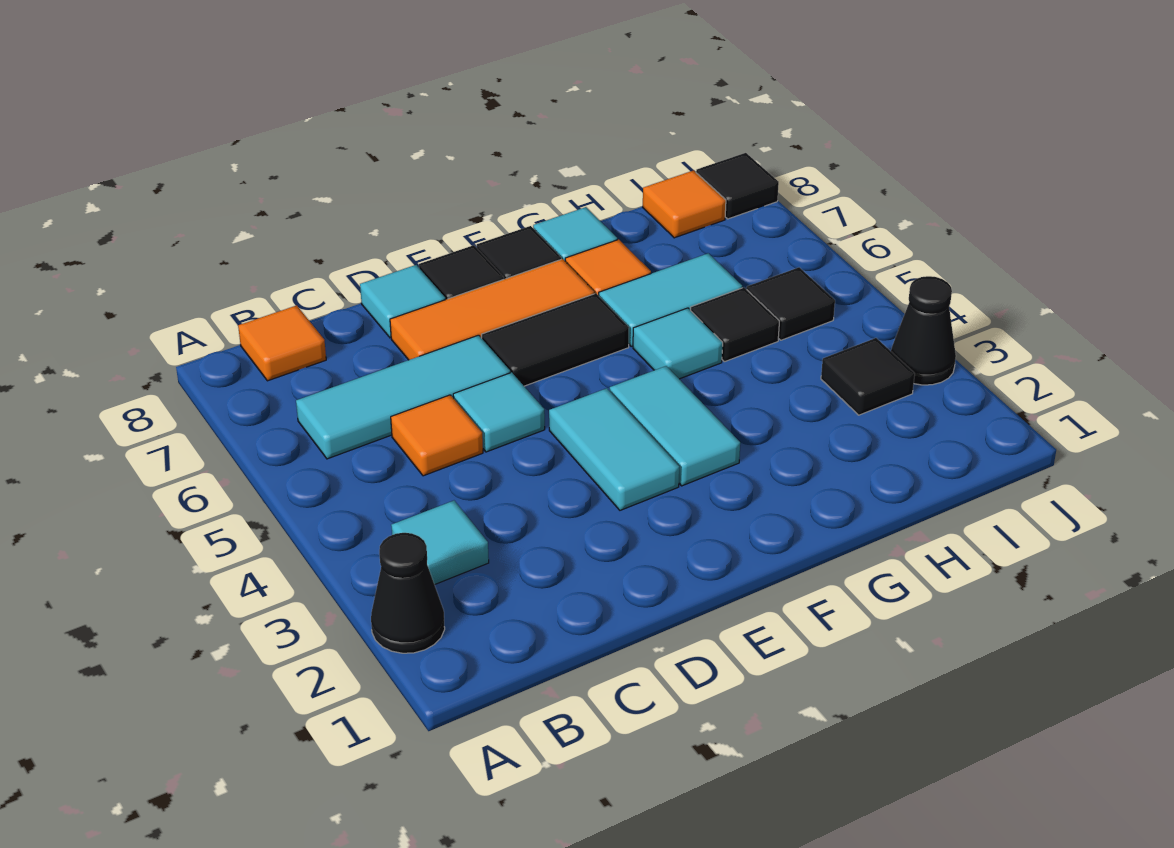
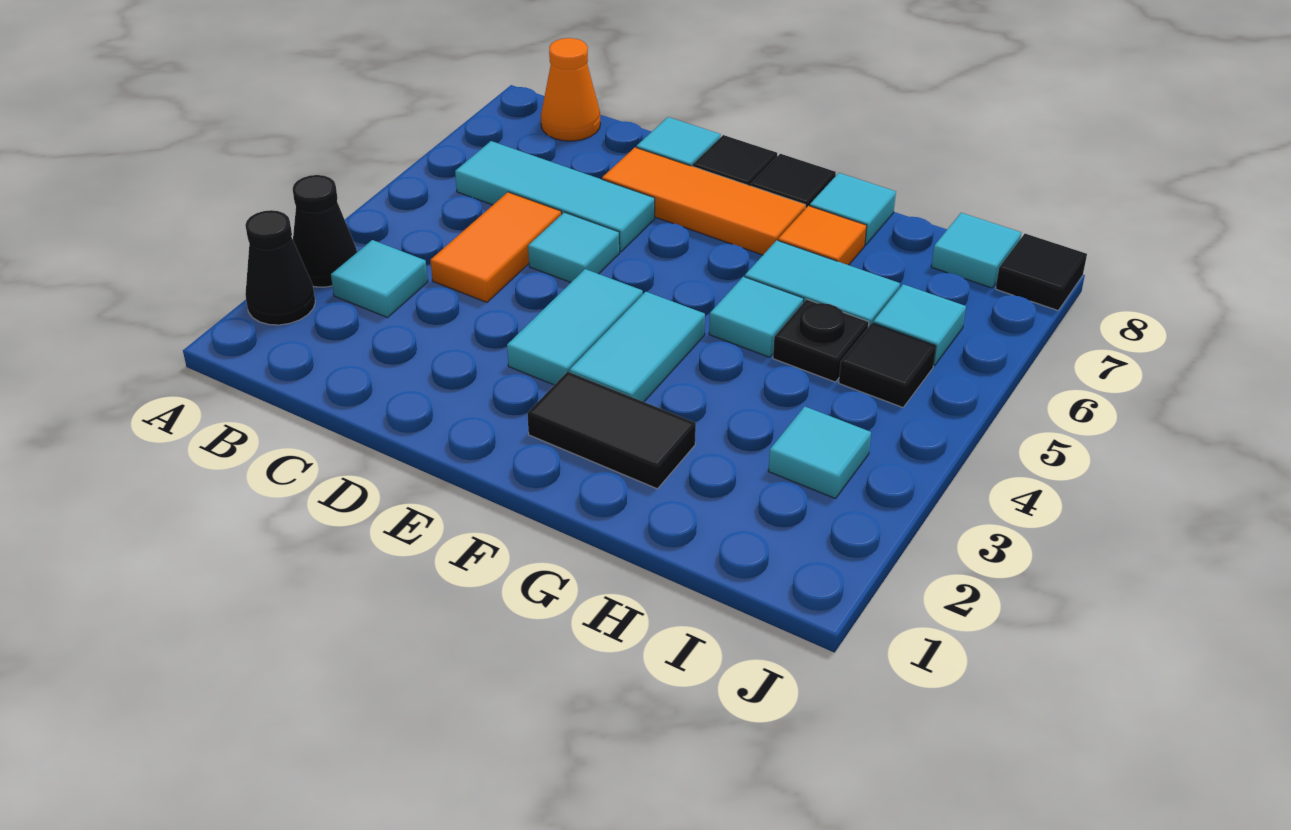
orange 1x1 tile [238,305,326,381] -> orange 1x1 cone [541,38,600,141]
orange 1x1 tile [391,395,483,476] -> orange 1x2 tile [431,192,562,302]
black 1x2 tile [482,293,629,386] -> black 1x2 tile moved to [527,372,696,489]
black 1x1 tile [691,288,779,362] -> black 1x1 plate [773,299,869,382]
black 1x1 tile [821,338,915,415] -> cyan 1x1 tile [769,406,871,499]
none -> cyan 1x1 tile [873,284,966,366]
orange 1x1 tile [643,170,726,238] -> cyan 1x1 tile [931,213,1021,288]
black 1x1 cone [891,276,956,385] -> black 1x1 cone moved to [293,175,357,287]

